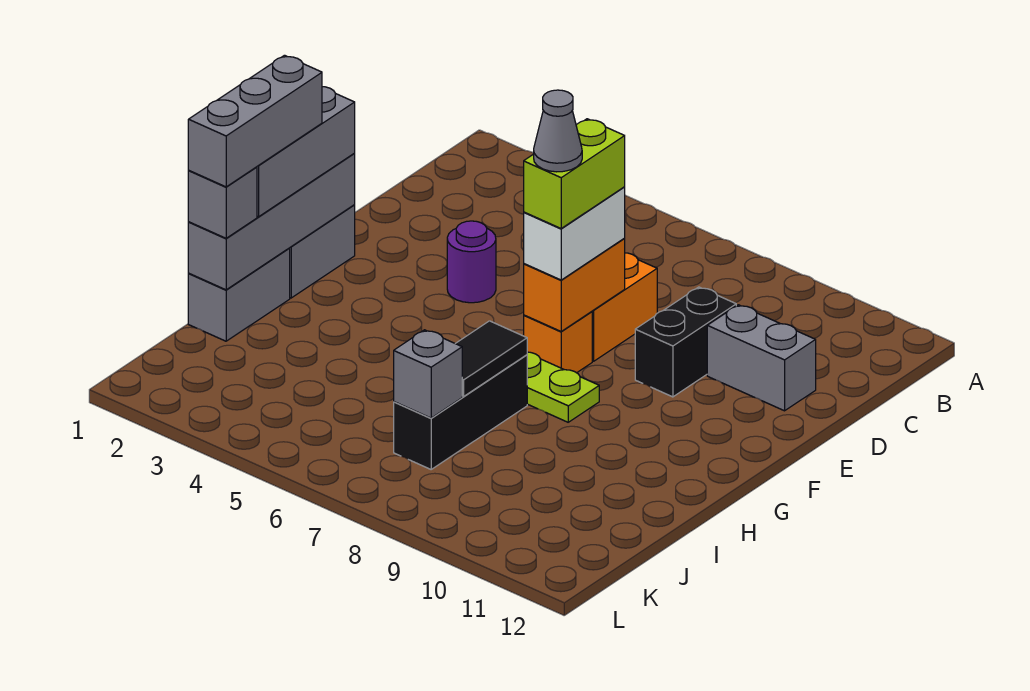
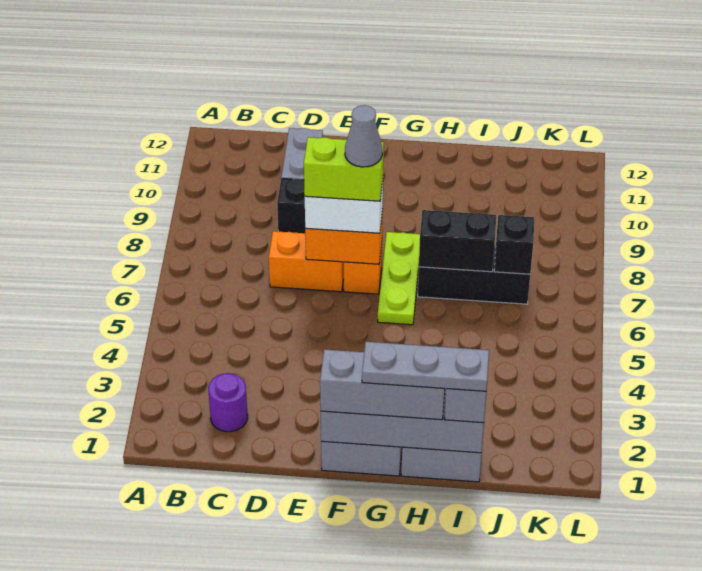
purple 1x1 round brick [447,221,496,303] -> purple 1x1 round brick moved to [208,373,248,432]
grey 1x3 brick [188,55,322,187] -> grey 1x3 plate [362,342,489,391]
black 1x2 tile [456,321,527,396] -> black 1x2 brick [419,210,496,272]
grey 1x1 brick [394,330,462,418] -> black 1x1 brick [494,215,534,274]

